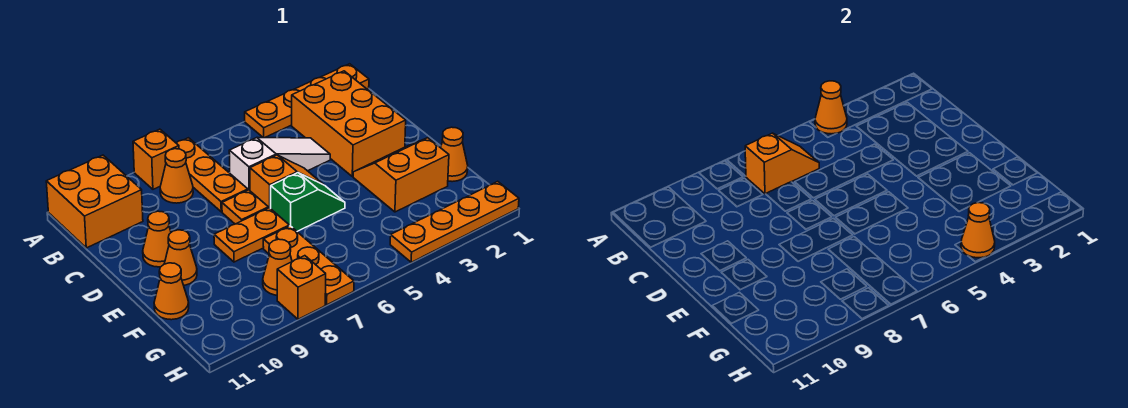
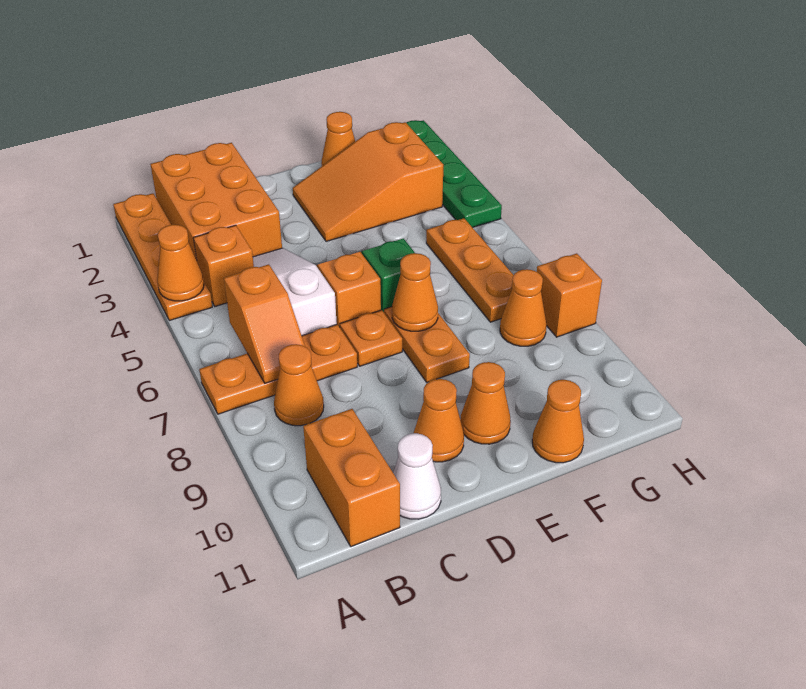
orange 1x1 brick [133,129,179,189] -> orange 1x1 brick moved to [193,225,254,306]
orange 2x2 brick [46,155,143,248] -> orange 1x2 brick [303,409,400,547]
orange 2x3 brick [292,71,406,177] -> orange 2x3 brick turned to [151,143,282,261]
orange 1x2 slope [745,133,819,194] -> orange 1x2 slope turned to [224,264,305,383]
none -> white 1x1 cone [393,433,441,519]
orange 2x2 slope [353,138,449,212] -> orange 2x3 slope [293,122,443,242]
orange 1x3 plate [263,226,354,305] -> orange 1x3 plate turned to [426,218,513,322]
orange 1x4 plate [390,181,519,262] -> green 1x4 plate [406,120,502,228]
orange 1x1 cone [961,203,995,258] -> orange 1x1 cone moved to [392,253,438,331]

